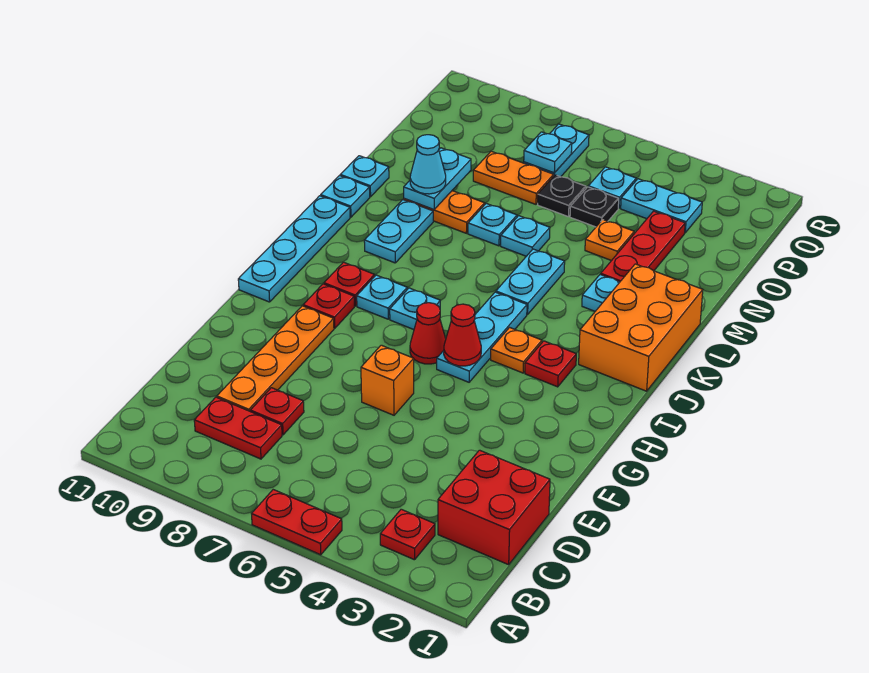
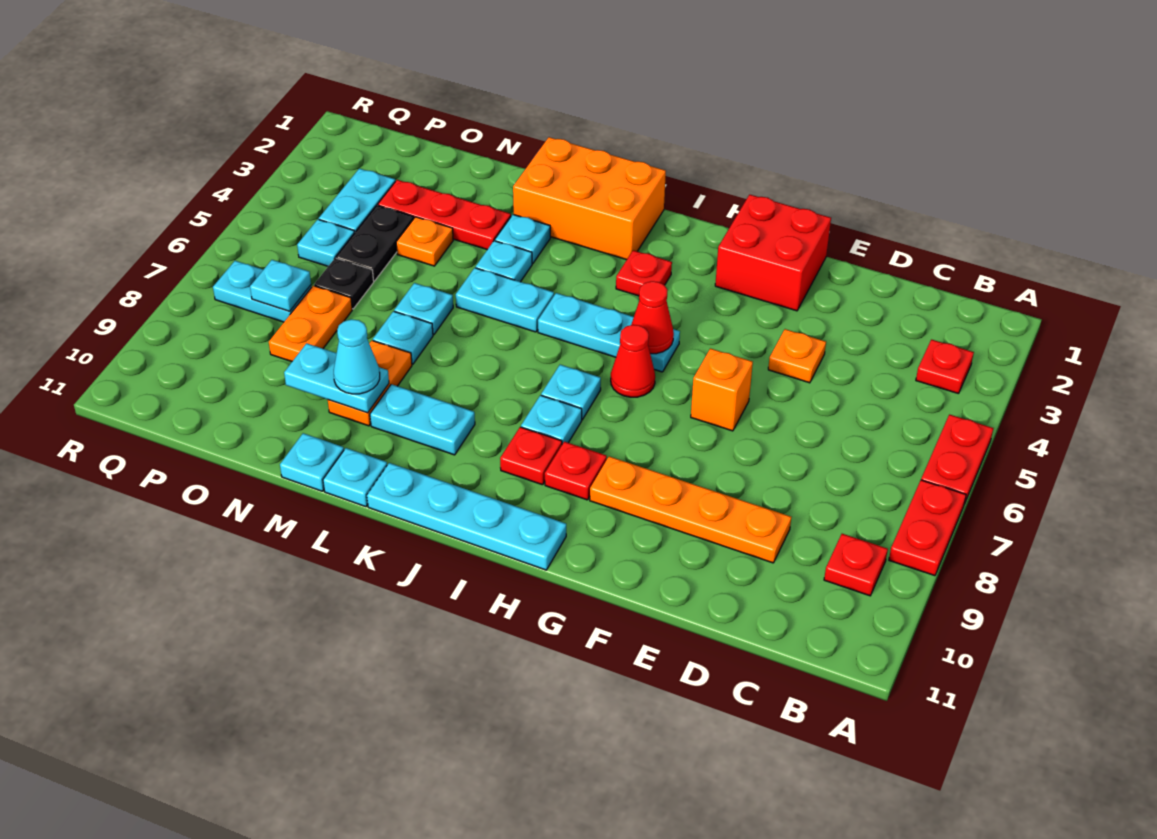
red 2x2 brick [438,450,550,565] -> red 2x2 brick moved to [715,195,831,311]
red 1x2 plate [194,397,282,459] -> red 1x2 plate moved to [889,480,966,576]
red 1x1 plate [250,388,304,435] -> red 1x1 plate moved to [824,534,888,596]
orange 1x1 plate [491,328,542,373] -> orange 1x1 plate moved to [768,329,826,383]
none -> cyan 1x1 plate [476,241,532,282]
black 1x1 plate [570,187,619,227] -> black 1x2 plate [336,205,414,281]

